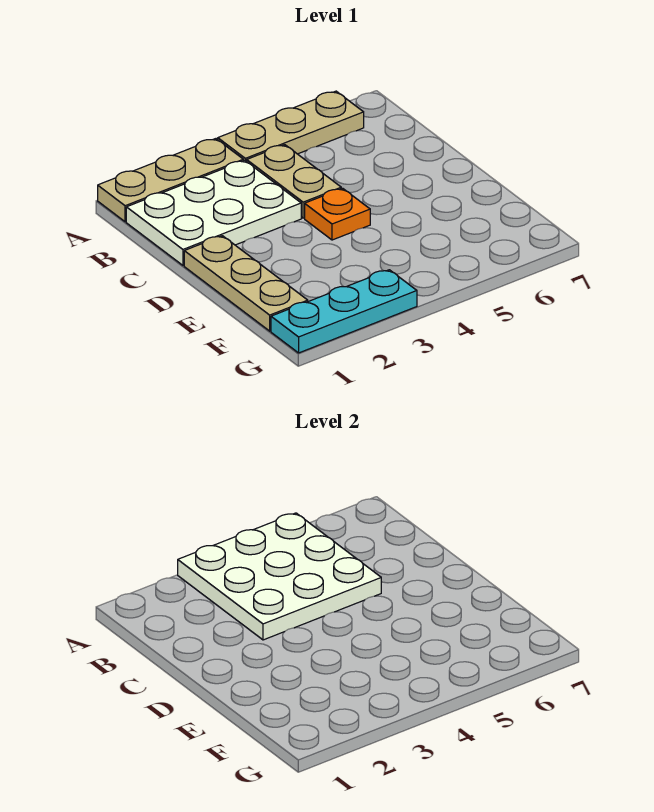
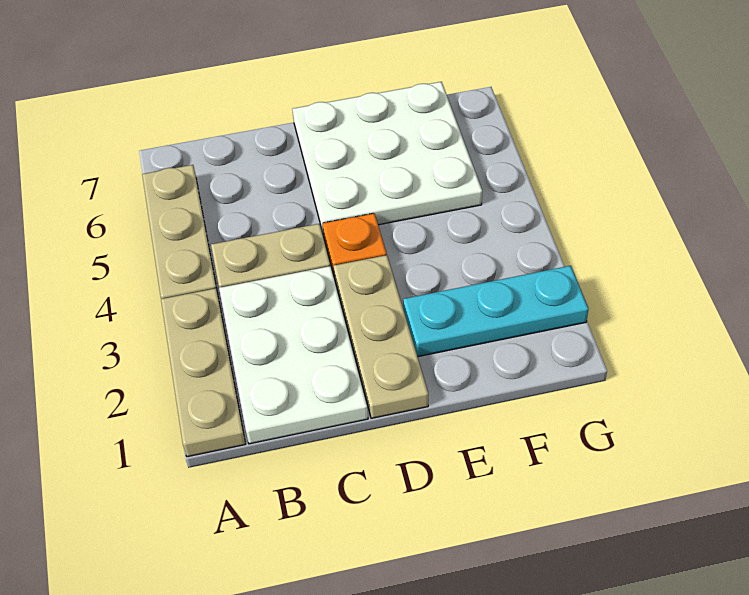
white 3x3 plate [178,513,381,640] -> white 3x3 plate moved to [292,82,482,235]
tan 1x3 plate [184,236,308,331] -> tan 1x3 plate turned to [334,255,428,418]
cyan 1x3 plate [271,270,417,353] -> cyan 1x3 plate turned to [403,266,588,357]

